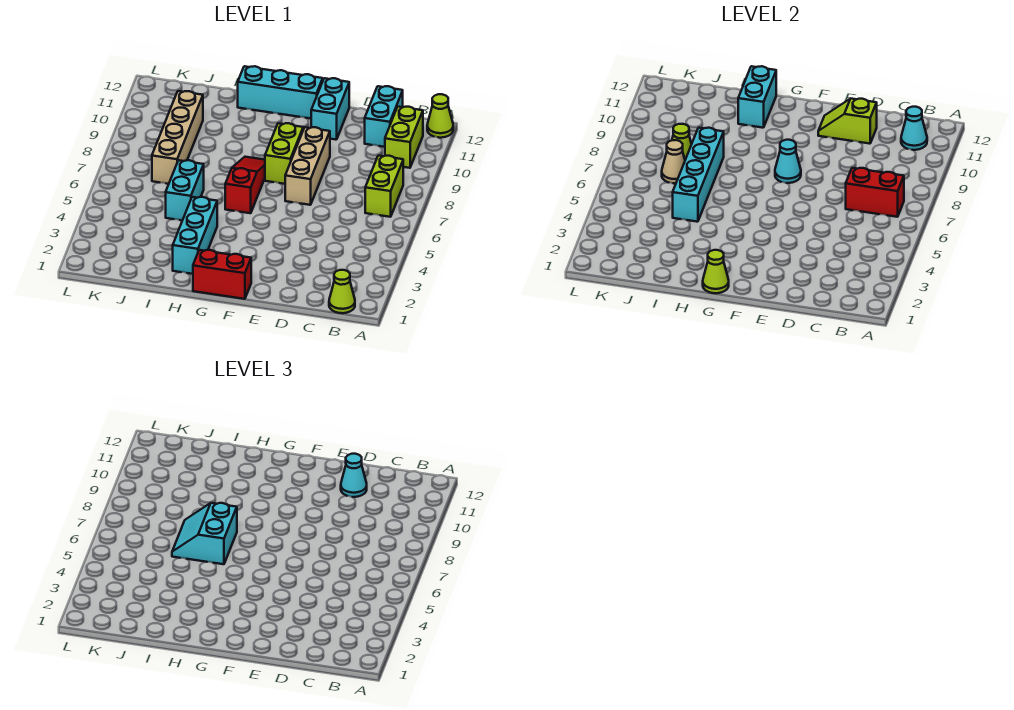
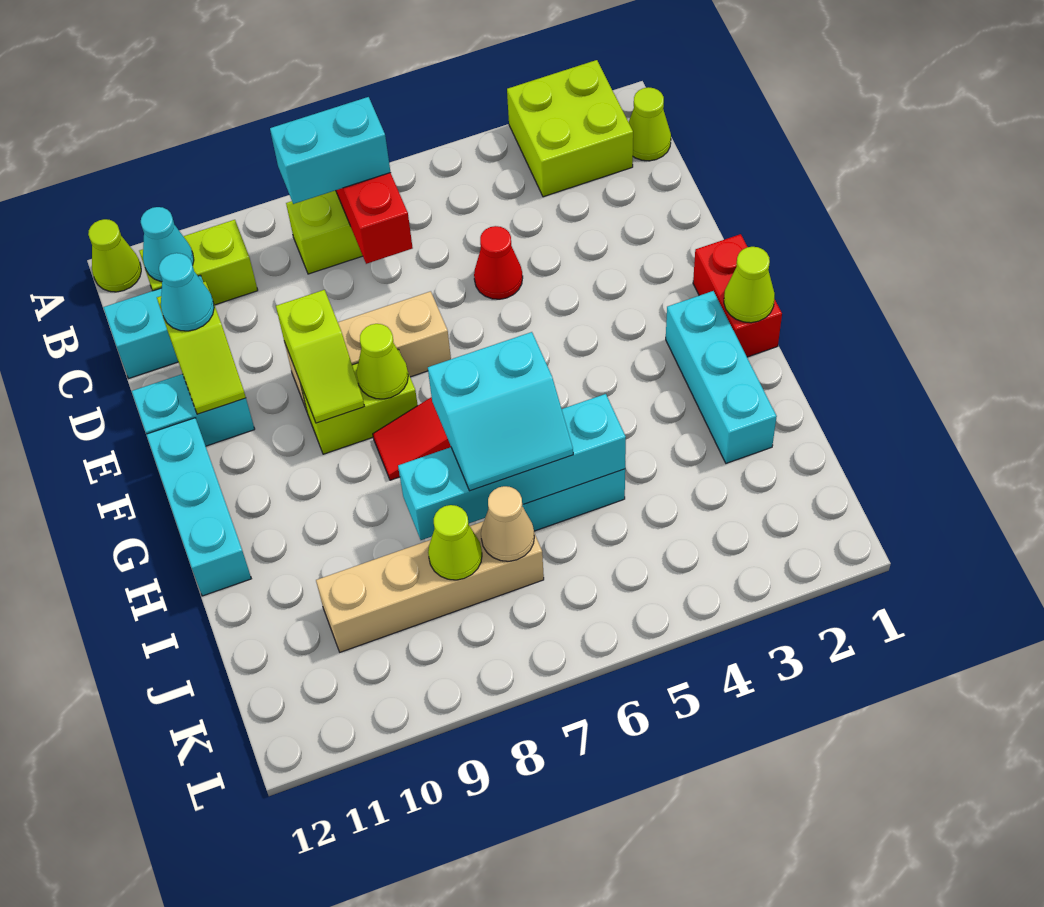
none -> lime 2x2 brick [507,60,633,197]
none -> red 1x1 cone [474,226,523,299]
none -> lime 1x2 slope [276,290,364,423]
cyan 1x1 cone [775,140,801,183] -> lime 1x1 cone [357,324,408,399]
cyan 1x3 brick [173,197,217,274] -> cyan 1x3 brick turned to [666,291,777,463]
cyan 1x2 brick [738,66,776,128] -> cyan 1x2 brick moved to [270,97,391,204]

